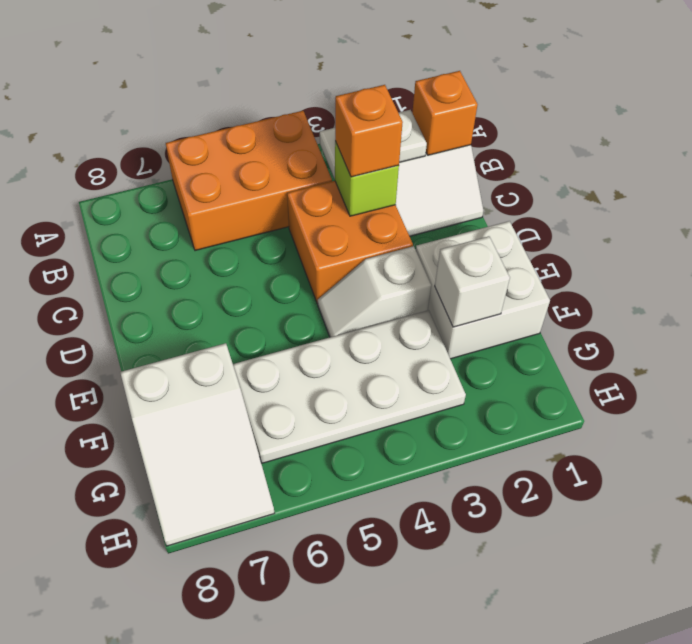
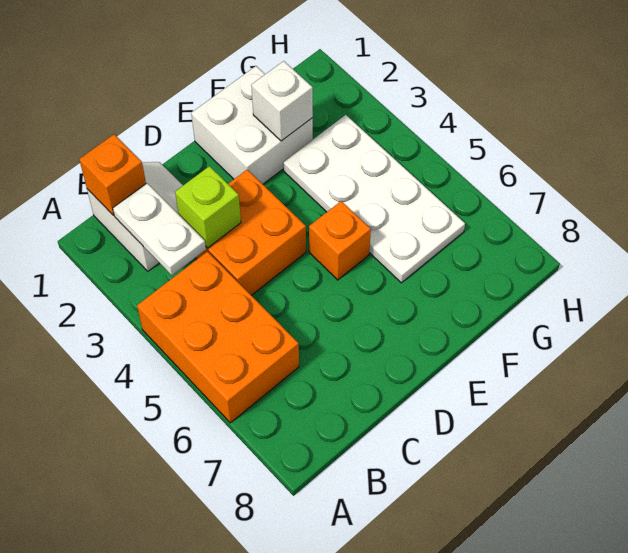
orange 1x1 brick [335,85,403,177] -> orange 1x1 brick moved to [309,201,371,280]
white 1x2 slope [318,246,431,337] -> none
white 2x3 slope [120,343,274,546] -> none

